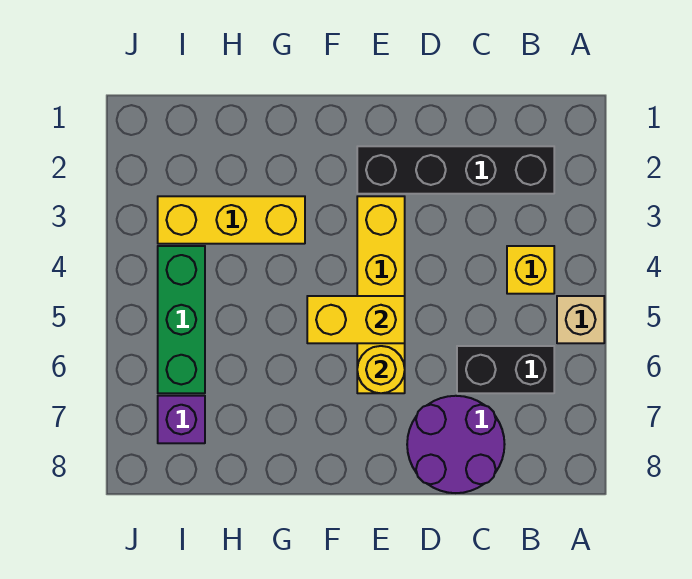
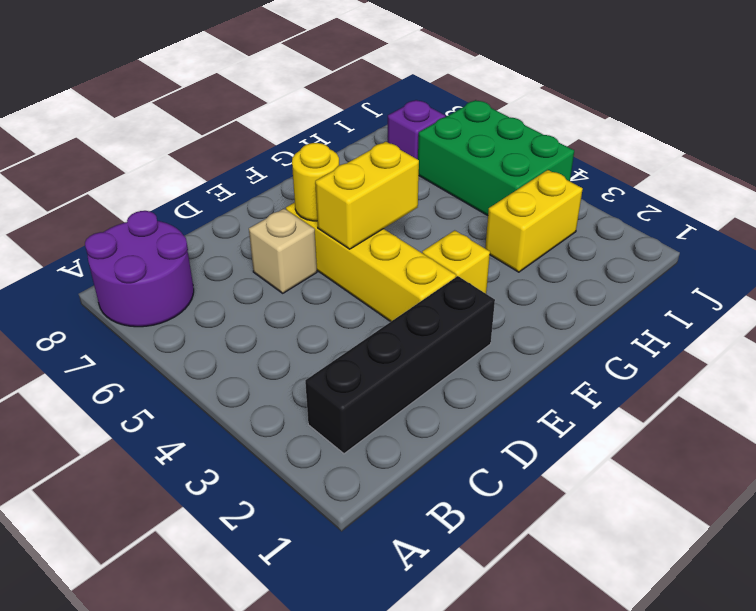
tan 1x1 brick [557,296,604,343] -> tan 1x1 brick moved to [249,209,317,293]
yellow 1x1 brick [507,246,554,294] -> yellow 1x1 brick moved to [422,230,490,293]
black 1x2 brick [457,346,554,393] -> none
purple 2x2 round brick [407,396,505,493] -> purple 2x2 round brick moved to [85,211,194,327]
yellow 1x3 brick [158,196,305,244] -> yellow 1x2 brick [485,170,583,272]
green 1x3 brick [158,246,205,393] -> green 2x3 brick [418,100,574,216]

